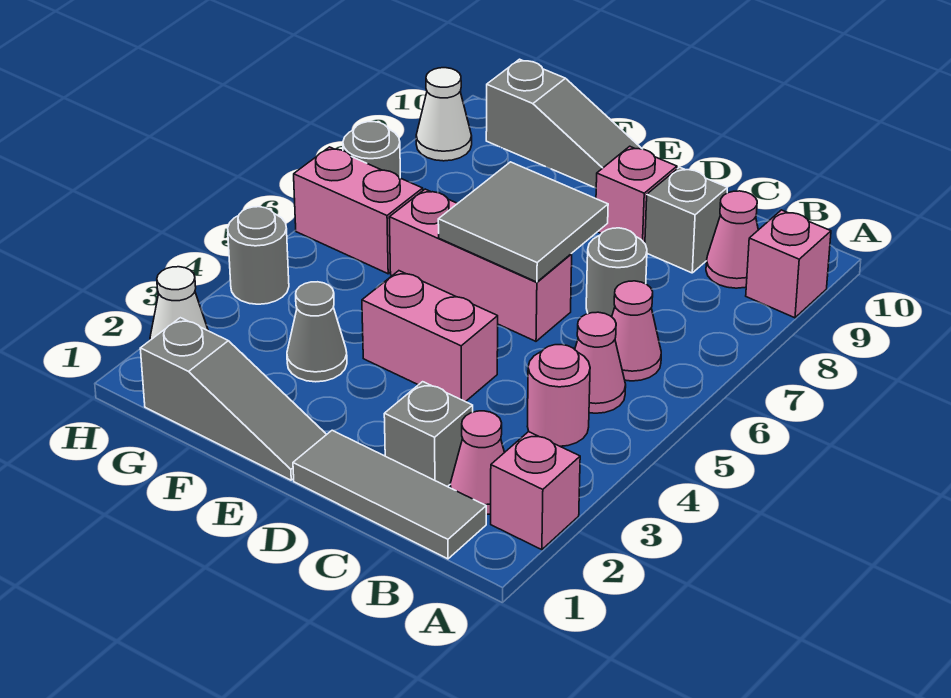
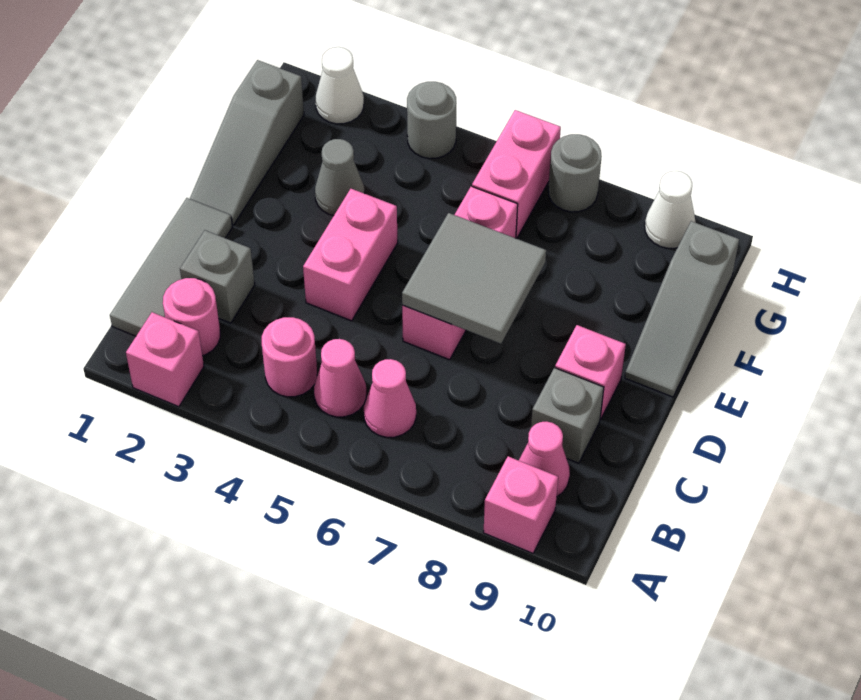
pink 1x1 cone [450,411,504,515] -> pink 1x1 round brick [163,278,220,356]
grey 1x1 round brick [586,228,647,317] -> none

